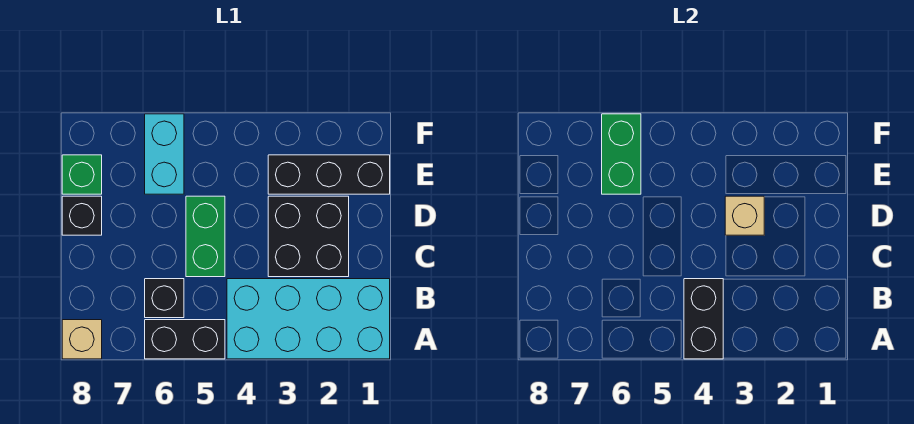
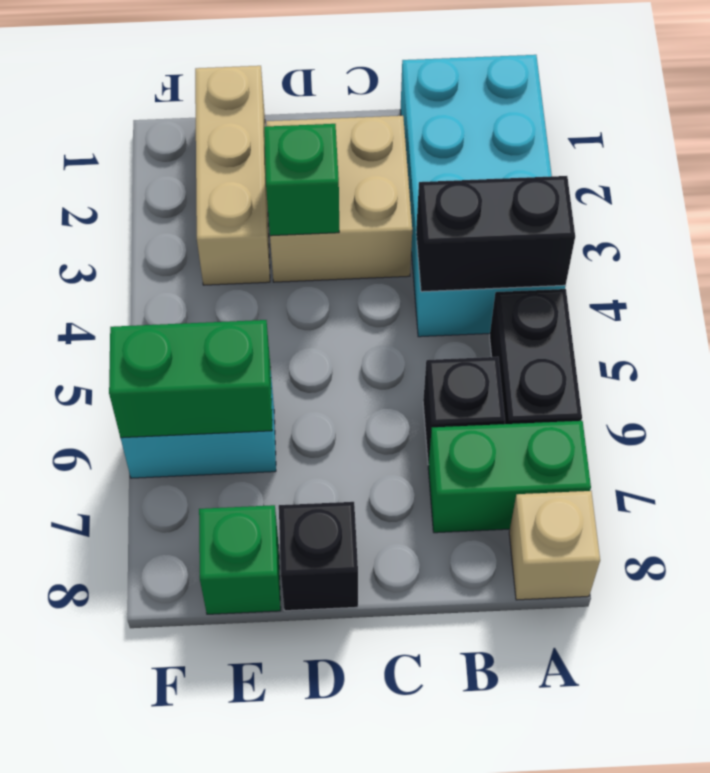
black 2x2 brick [268,196,349,277] -> tan 2x2 brick [266,116,412,282]
green 1x2 brick [186,196,225,277] -> green 1x2 brick moved to [428,421,591,533]
tan 1x1 brick [725,196,764,235] -> green 1x1 brick [264,124,339,236]
black 1x3 brick [268,155,390,194] -> tan 1x3 brick [195,66,270,285]

